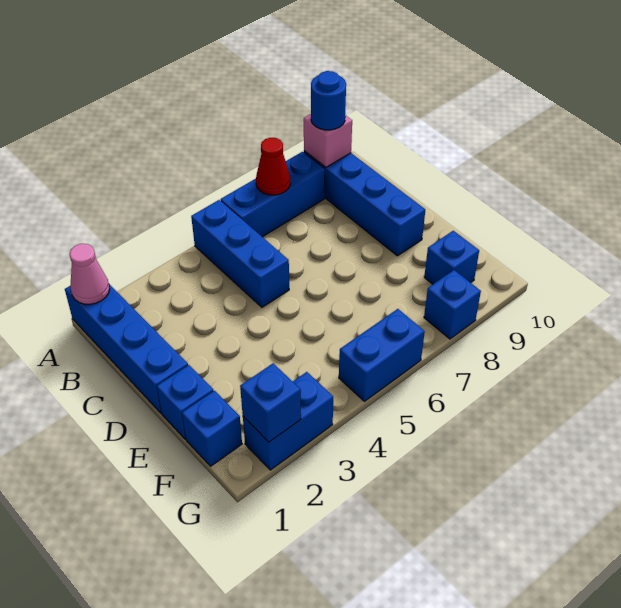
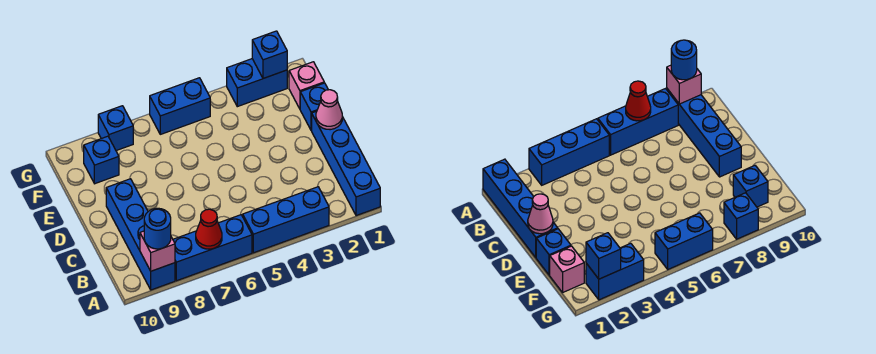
pink 1x1 cone [69,244,110,304] -> pink 1x1 cone moved to [316,90,342,130]
blue 1x3 brick [191,200,289,307] -> blue 1x3 brick turned to [243,187,329,253]
blue 1x1 brick [182,391,242,466] -> pink 1x1 brick [289,62,324,109]

